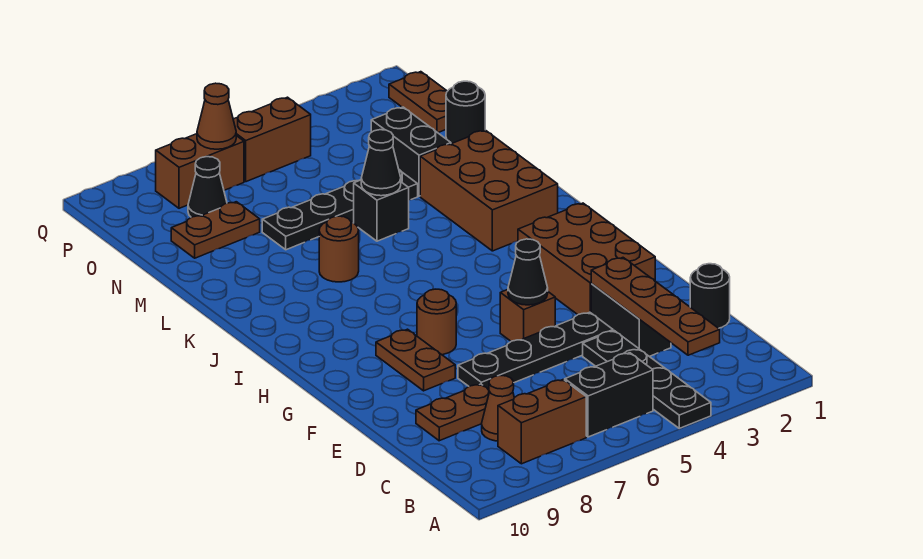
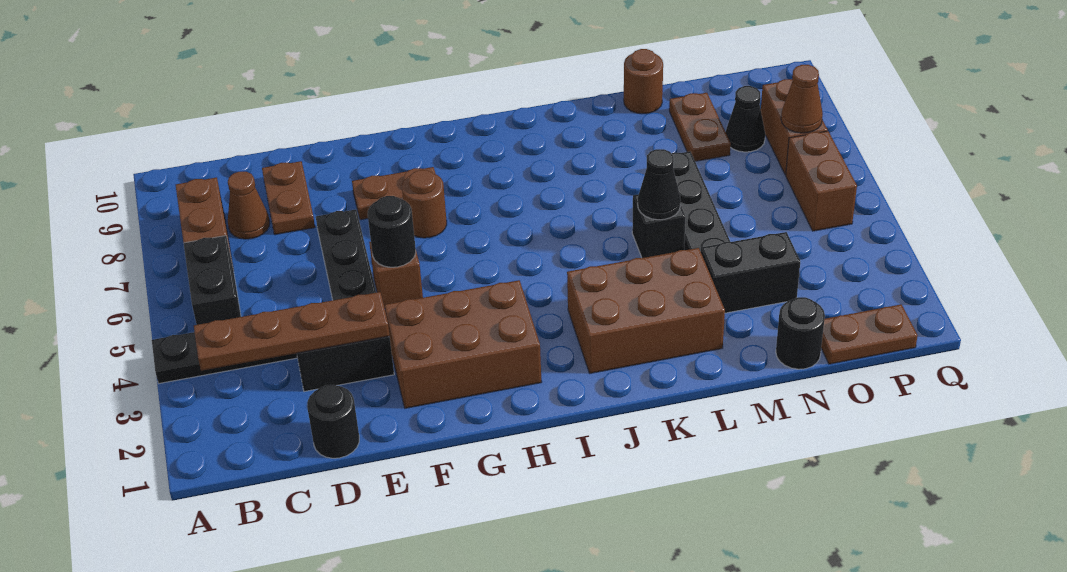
black 1x1 cone [508,239,548,305] -> black 1x1 round brick [368,196,416,267]
brown 1x1 round brick [319,216,359,282] -> brown 1x1 round brick moved to [624,49,663,114]

